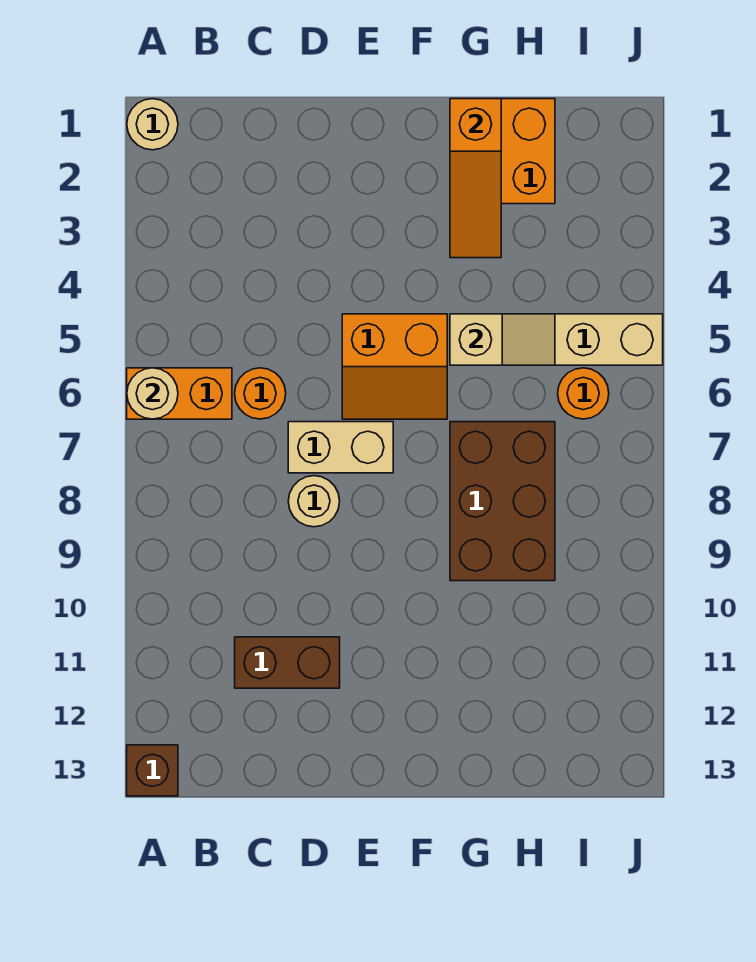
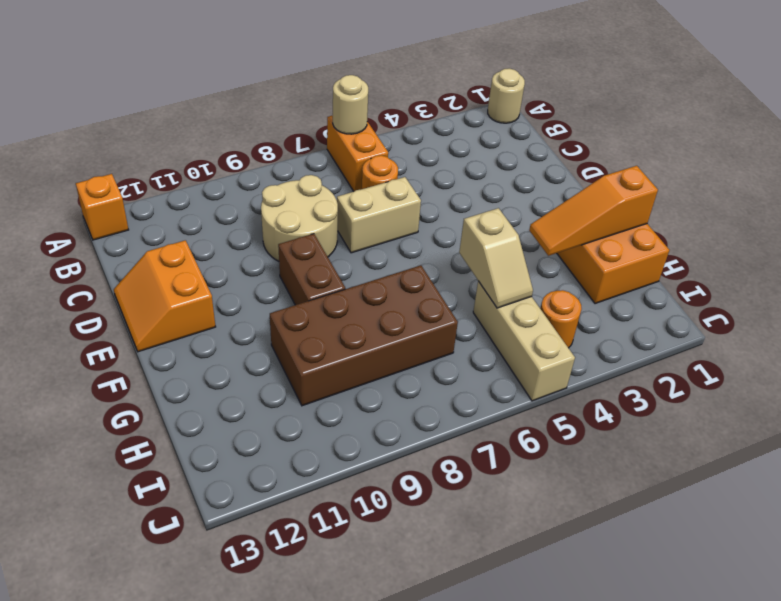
brown 1x1 brick [127,745,178,796] -> orange 1x1 brick [76,174,129,240]
brown 1x2 brick [235,637,340,688] -> brown 1x2 brick moved to [278,234,345,305]
tan 1x2 brick [288,422,393,473] -> tan 1x2 brick turned to [337,177,421,253]
tan 1x1 round brick [288,476,340,527] -> tan 2x2 round brick [261,175,338,261]
orange 2x2 slope [342,314,447,419] -> orange 2x2 slope moved to [114,240,216,352]
brown 2x3 brick [450,422,555,581] -> brown 2x4 brick [270,265,458,406]
orange 1x1 round brick [558,368,609,419] -> orange 1x1 round brick moved to [540,290,582,348]

